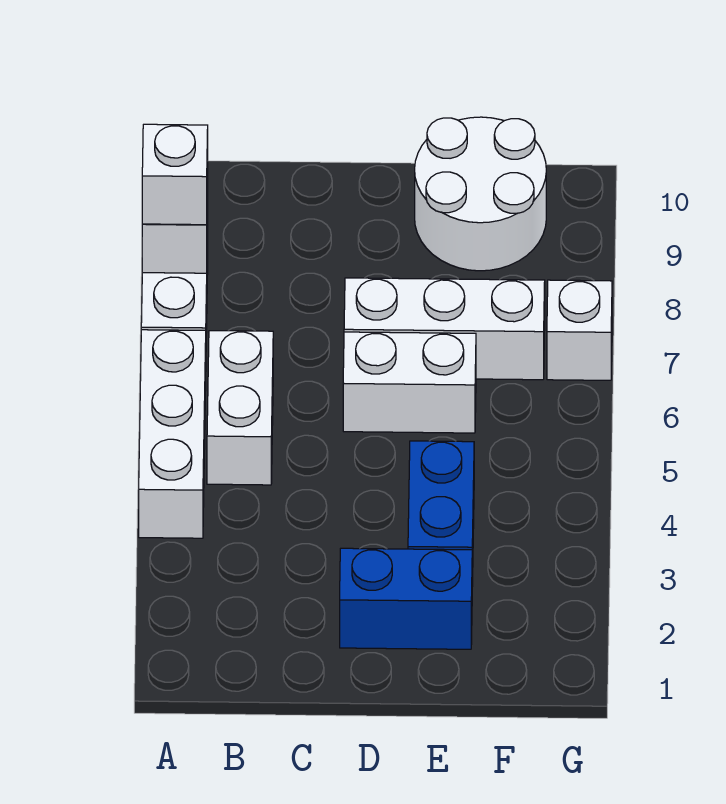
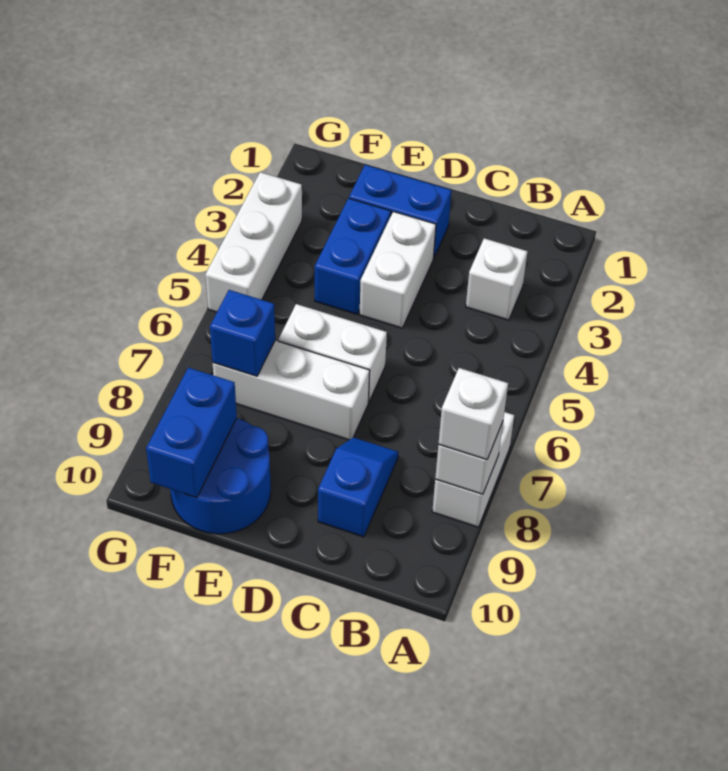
white 1x3 brick [139,330,206,538] -> white 1x3 brick moved to [205,172,302,312]
white 1x2 brick [207,331,273,485] -> white 1x2 brick moved to [360,212,436,328]
none -> blue 1x2 slope [318,437,398,537]
white 2x2 round brick [415,117,546,271] -> blue 2x2 round brick [170,418,271,534]
none -> blue 1x1 brick [210,290,275,376]
none -> blue 1x2 brick [146,368,237,498]
white 1x1 brick [547,280,612,380] -> white 1x1 brick moved to [466,238,528,320]

